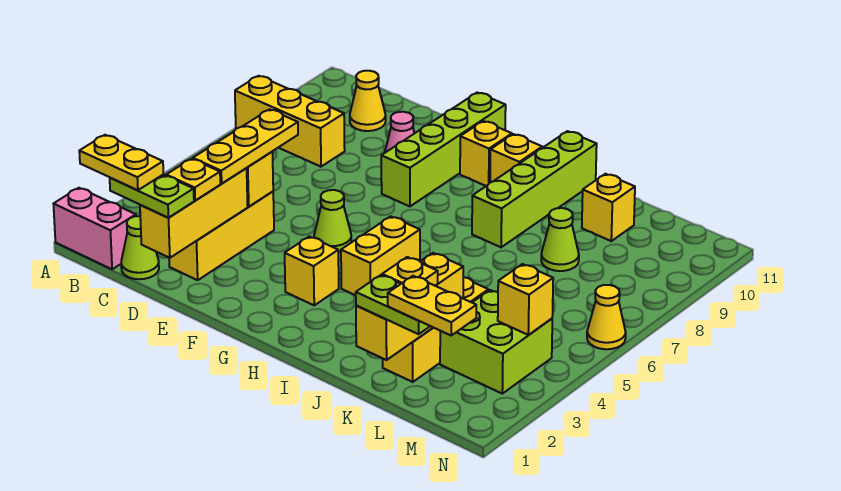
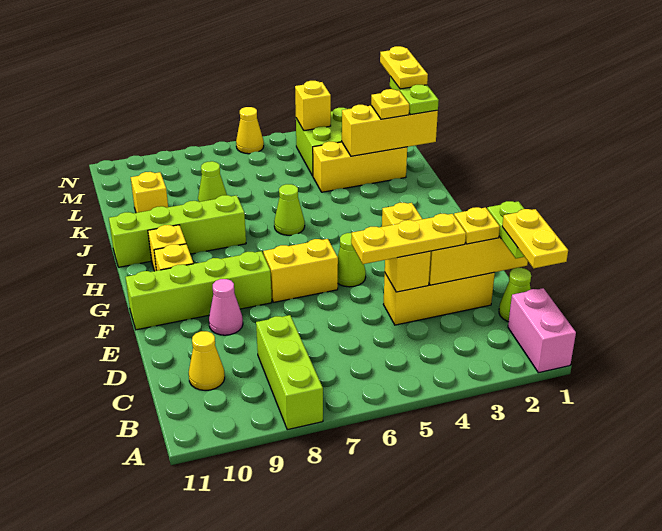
yellow 1x3 brick [235,76,345,167] -> lime 1x3 brick [256,315,323,430]
yellow 1x2 brick [341,216,420,295] -> yellow 1x2 brick moved to [263,239,338,302]
none -> lime 1x1 cone [274,184,305,235]

